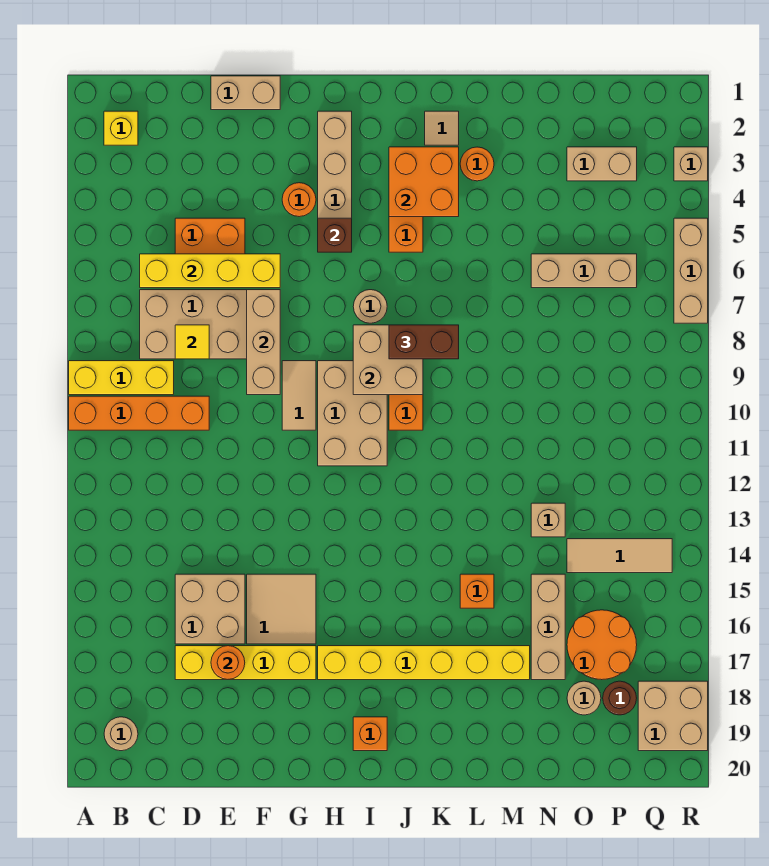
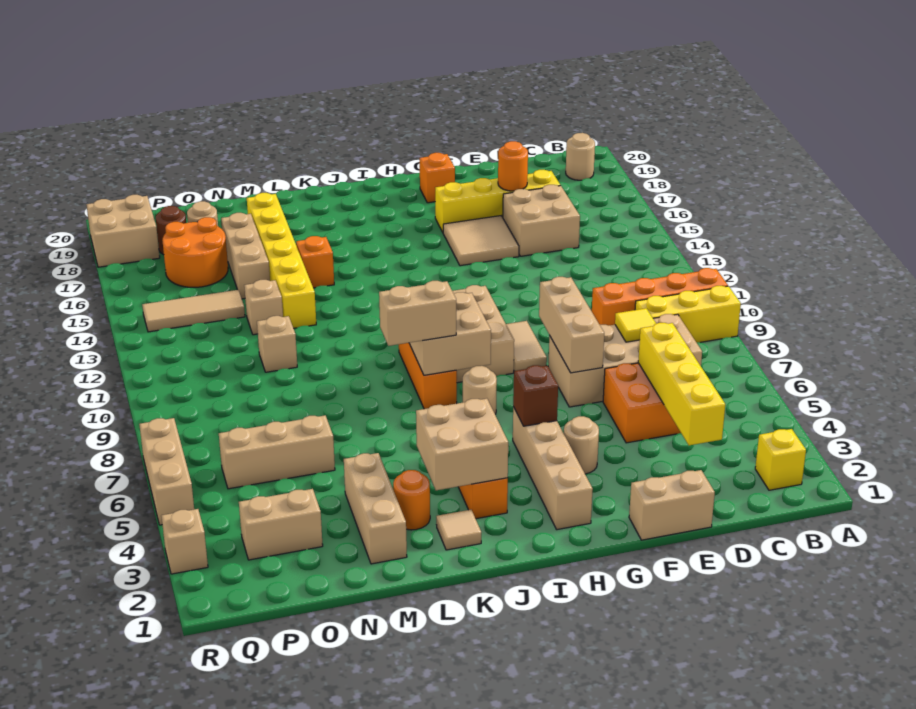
yellow 1x4 brick [140,254,280,288] -> yellow 1x4 brick turned to [638,323,725,445]
orange 1x1 round brick [282,183,316,217] -> tan 1x1 round brick [564,416,599,474]
yellow 1x6 brick [318,646,530,680] -> yellow 1x6 brick turned to [247,193,316,328]
orange 1x1 brick [353,717,387,751] -> orange 1x1 brick moved to [420,153,455,203]
orange 2x2 brick [389,147,459,217] -> tan 2x2 brick [416,399,508,490]
brown 1x2 brick [389,325,459,359] -> tan 1x2 brick [379,281,456,346]
none -> tan 1x3 brick [344,453,407,564]
none -> tan 1x1 brick [257,316,297,372]

